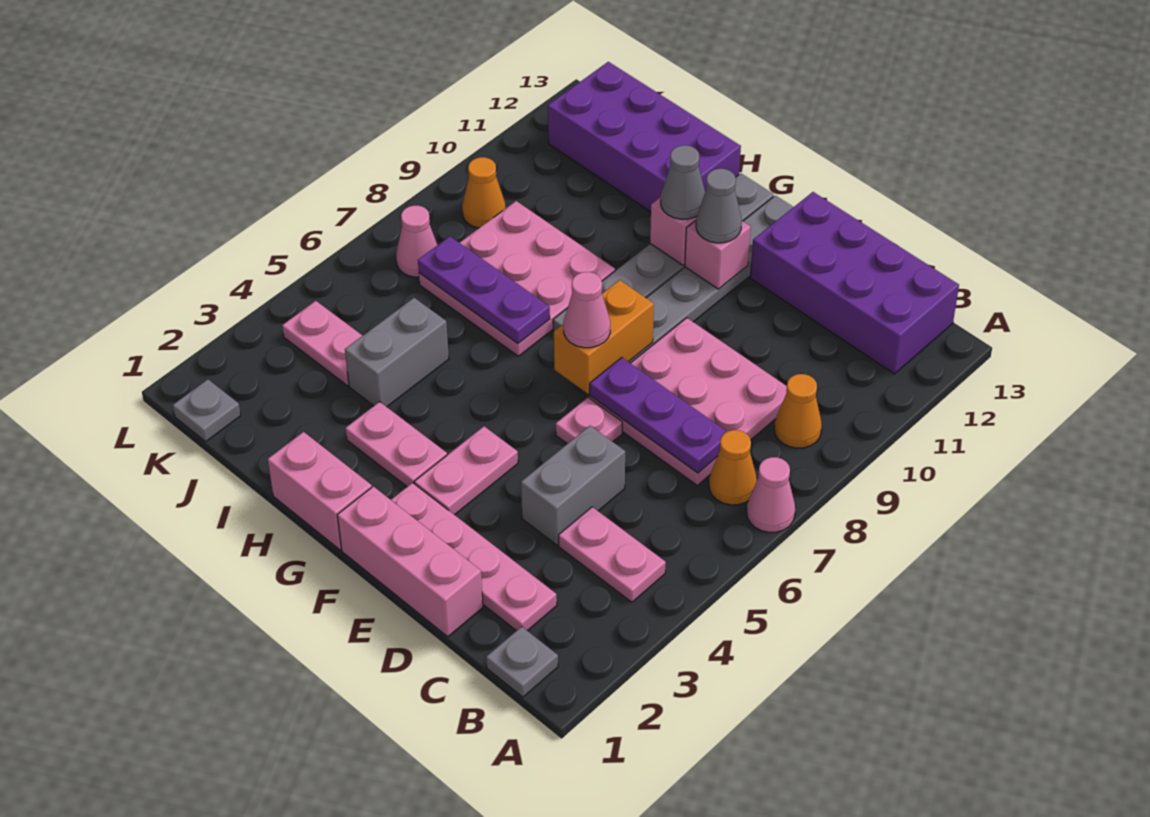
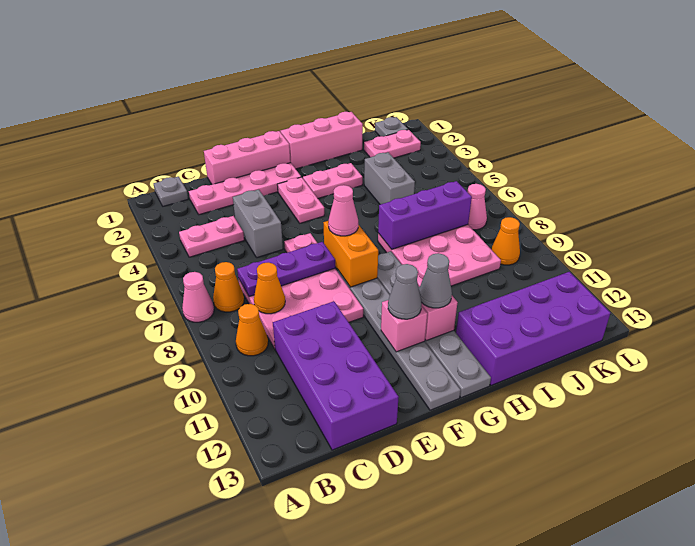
purple 2x4 brick [750,192,959,374] -> purple 2x4 brick turned to [273,301,399,450]
none -> orange 1x1 cone [254,262,285,314]
pink 1x2 brick [268,432,372,550] -> pink 1x3 brick [280,112,363,169]
purple 1x3 plate [418,236,550,344] -> purple 1x3 brick [378,181,472,249]
pink 1x2 plate [282,301,362,386] -> pink 1x2 plate moved to [364,130,421,158]

